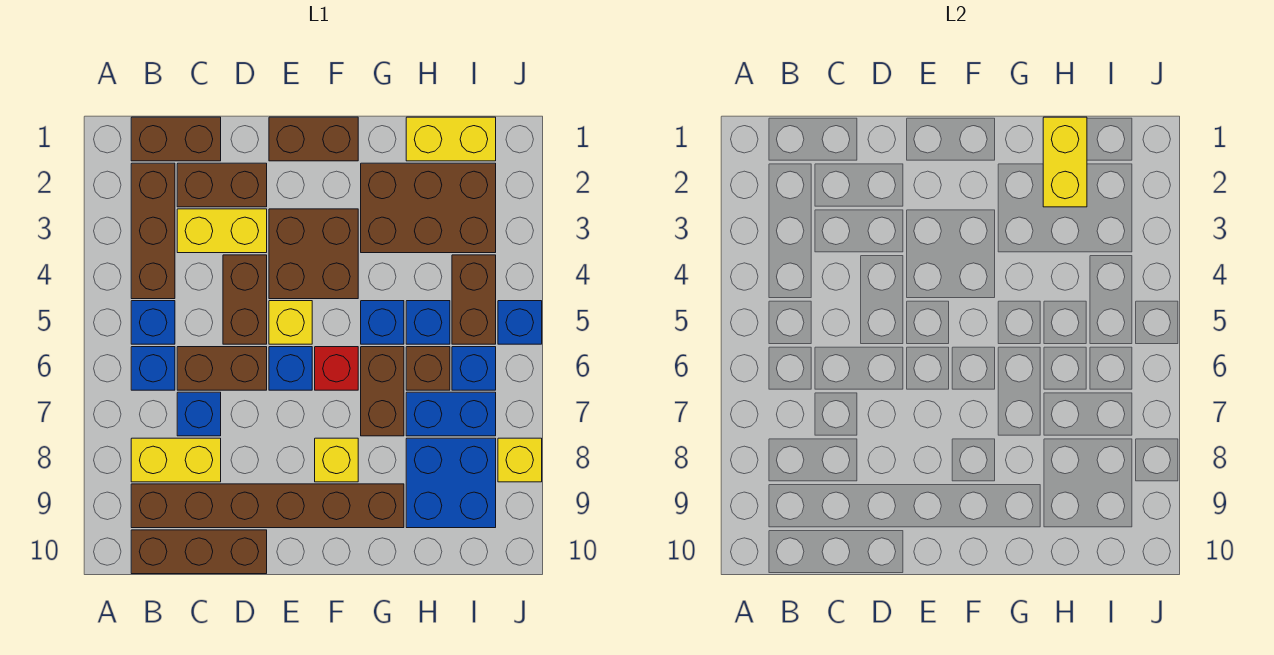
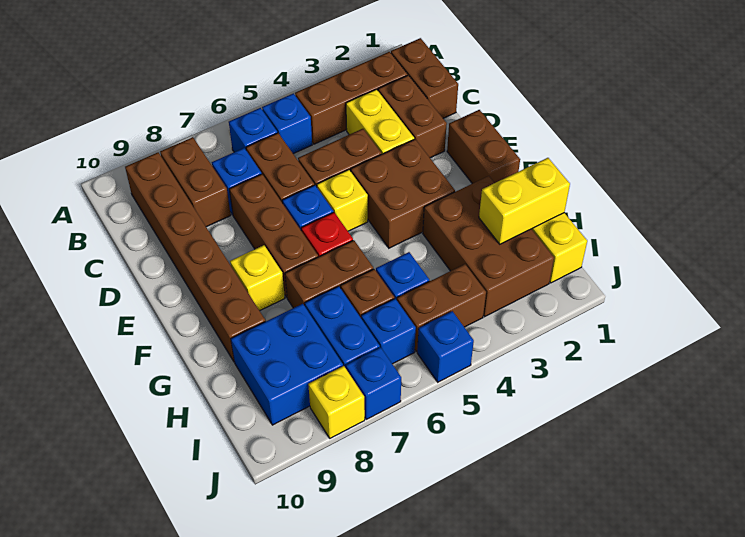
yellow 1x2 brick [131,438,221,482] -> brown 1x2 brick [160,137,231,227]
brown 1x3 brick [131,530,267,574] -> brown 1x3 brick moved to [229,174,318,297]
blue 1x1 brick [361,301,404,344] -> blue 1x1 brick moved to [346,347,401,419]

